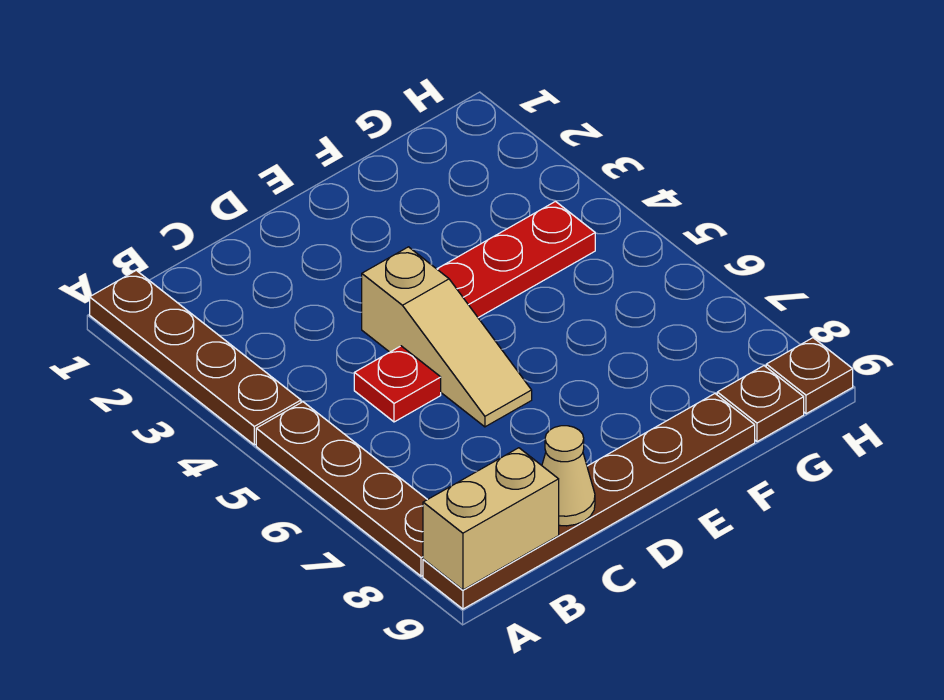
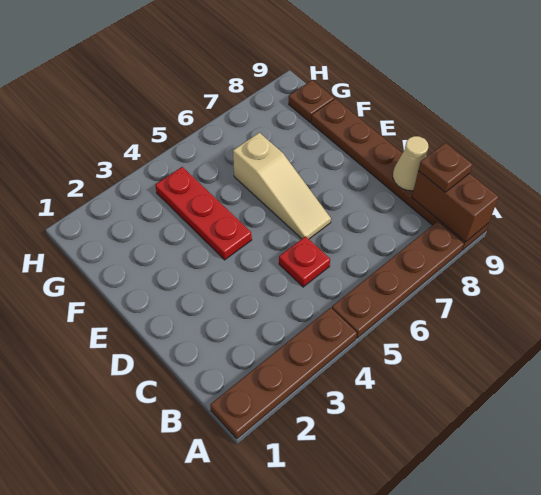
tan 1x2 brick [423,448,559,590] -> brown 1x2 brick [412,171,499,242]
tan 1x3 slope [362,247,532,427] -> tan 1x3 slope turned to [233,133,331,239]
brown 1x1 plate [766,338,853,414] -> brown 1x1 plate moved to [418,143,472,192]

